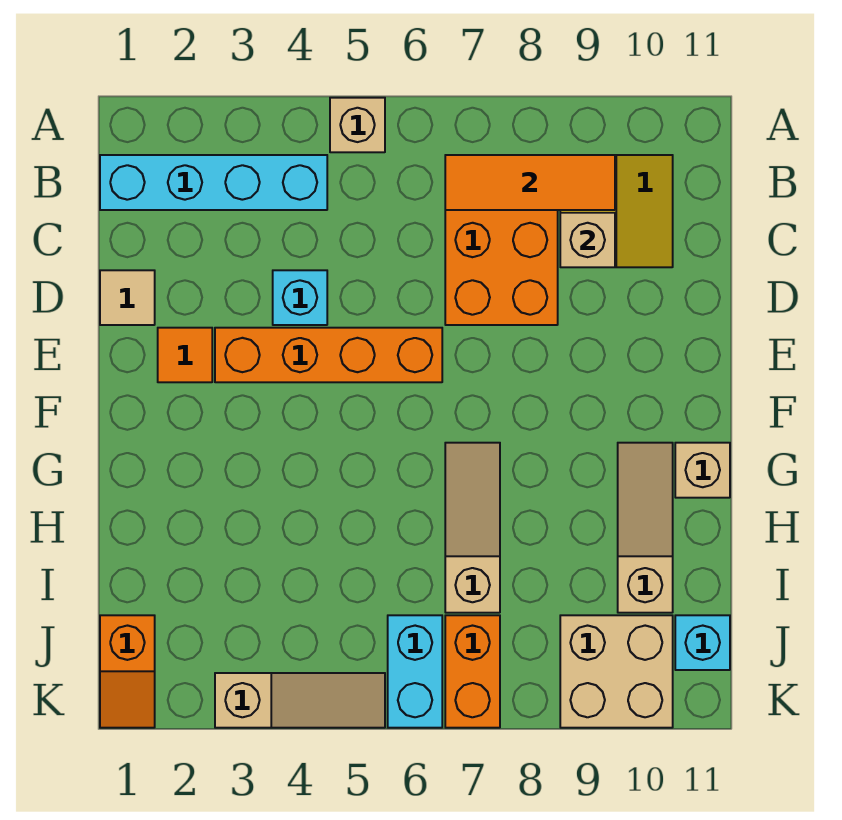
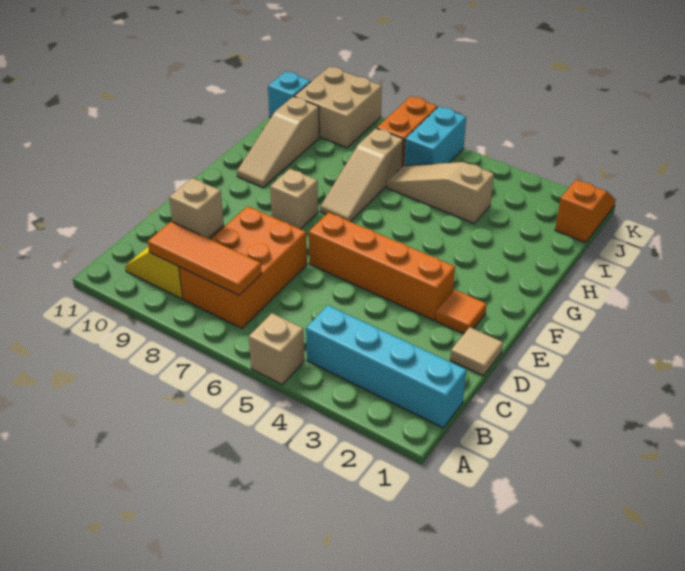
cyan 1x1 brick [273,270,327,325] -> none
tan 1x1 brick [675,443,730,498] -> tan 1x1 brick moved to [270,169,318,229]
tan 1x3 slope [215,673,385,728] -> tan 1x3 slope moved to [387,162,494,223]

